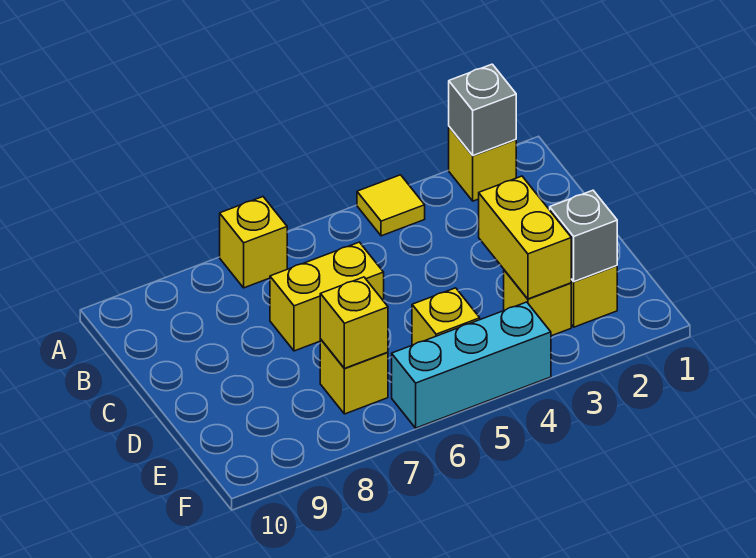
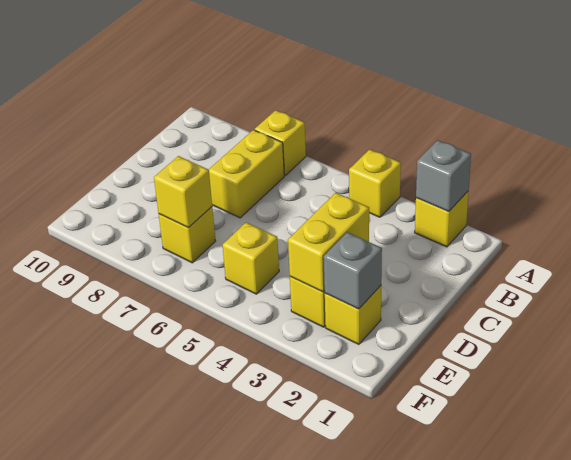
yellow 1x1 tile [357,175,425,236] -> yellow 1x1 brick [349,149,401,217]
yellow 1x2 brick [270,242,384,351] -> yellow 1x2 brick turned to [209,130,284,218]
cyan 1x3 brick [392,302,551,428] -> none

